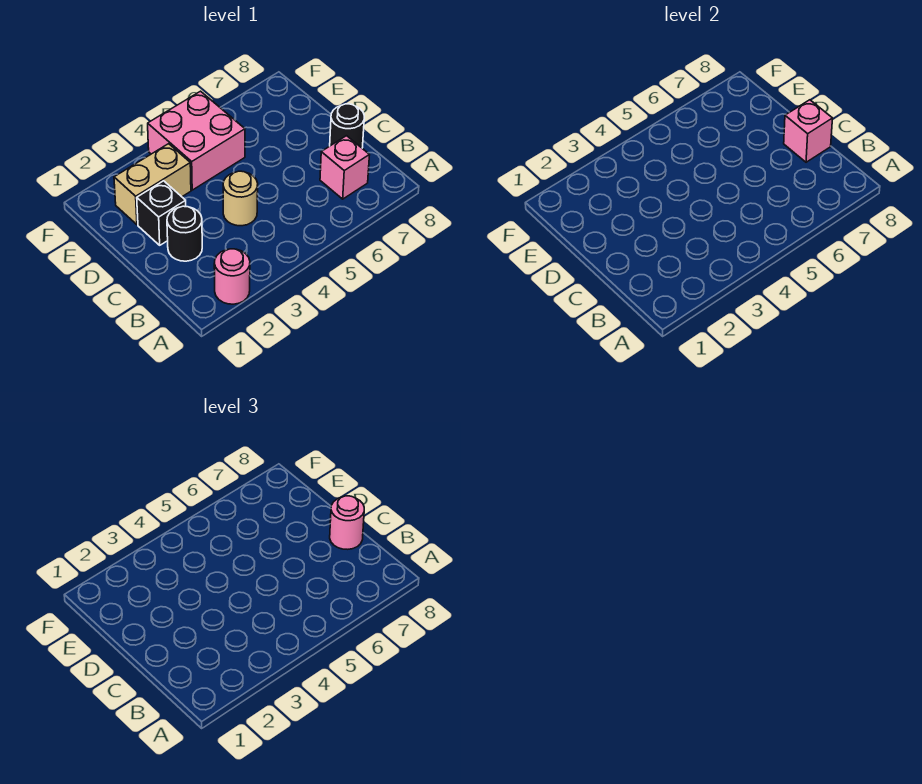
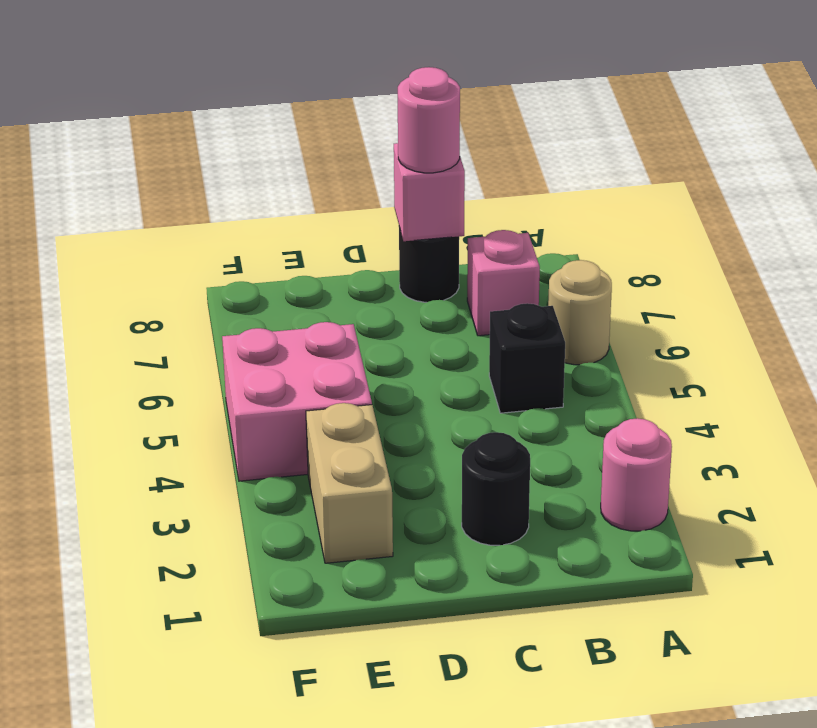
tan 1x1 round brick [223,171,258,226] -> tan 1x1 round brick moved to [548,260,612,365]
black 1x1 brick [137,181,186,245] -> black 1x1 brick moved to [489,303,565,413]

